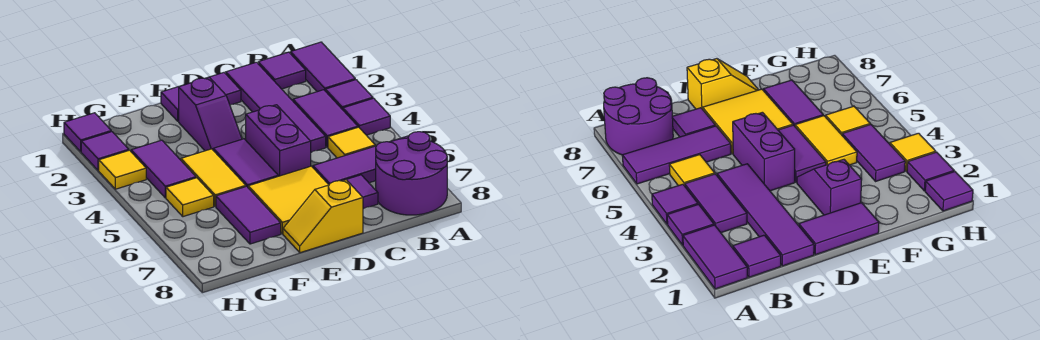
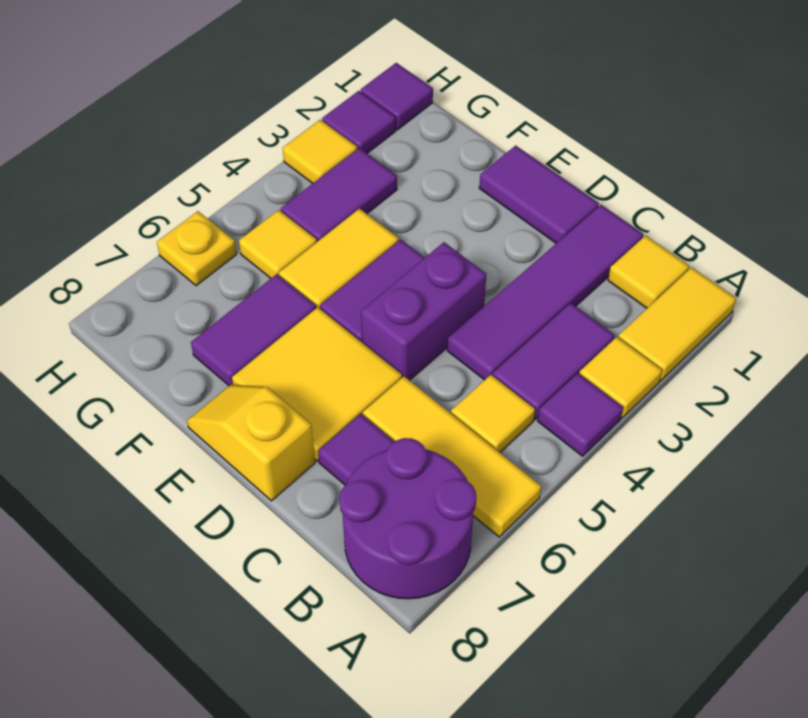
purple 1x2 tile [291,42,355,92] -> yellow 1x2 tile [618,267,736,381]
purple 1x1 tile [325,80,373,110] -> yellow 1x1 tile [579,337,662,418]
purple 1x3 tile [313,136,409,184] -> yellow 1x3 tile [363,376,541,537]
purple 1x1 tile [258,52,306,89] -> yellow 1x1 tile [608,236,689,308]
purple 1x2 slope [179,77,242,151] -> none
none -> yellow 1x1 plate [157,211,237,286]

